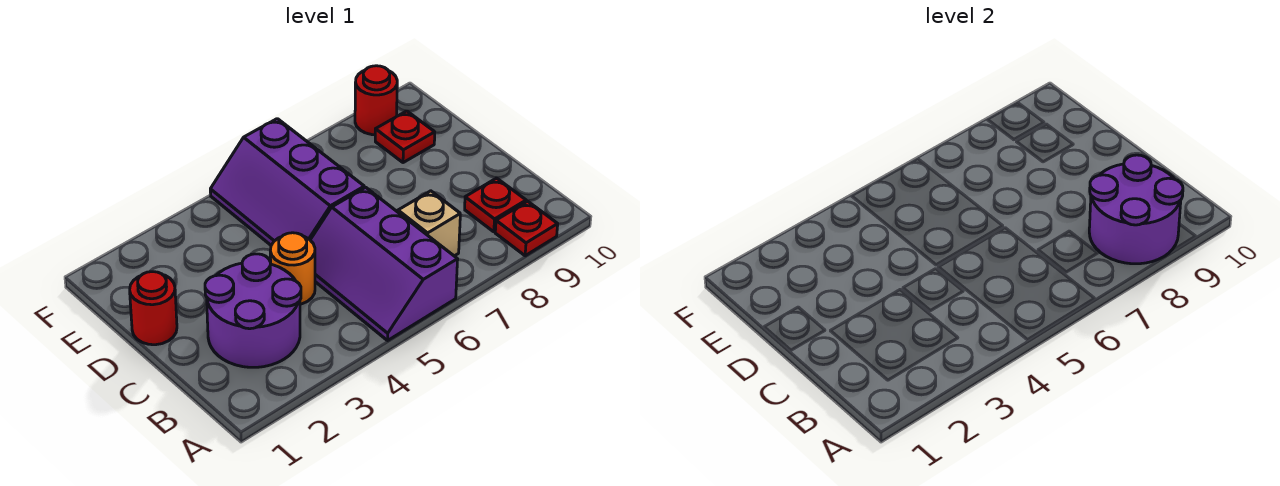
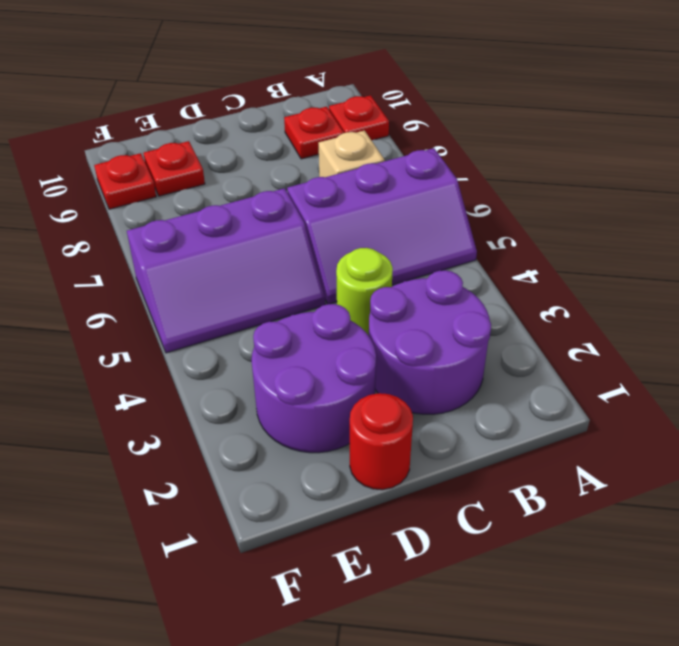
purple 2x2 round brick [1089,155,1183,264] -> purple 2x2 round brick moved to [252,304,376,453]
orange 1x1 round brick [270,233,315,304] -> lime 1x1 round brick [336,248,393,336]
red 1x1 round brick [355,66,397,135] -> red 1x1 plate [94,153,156,209]

